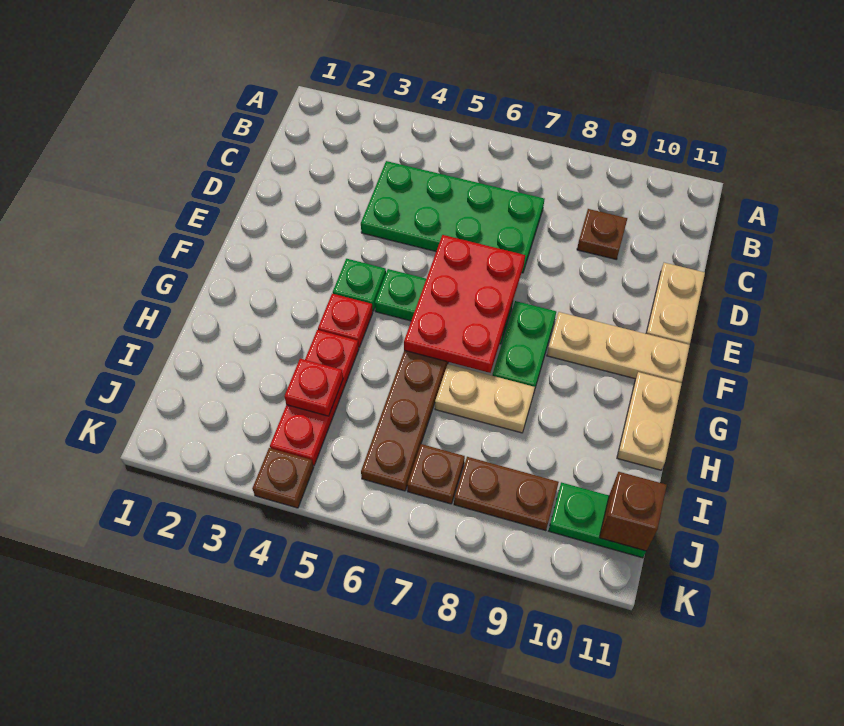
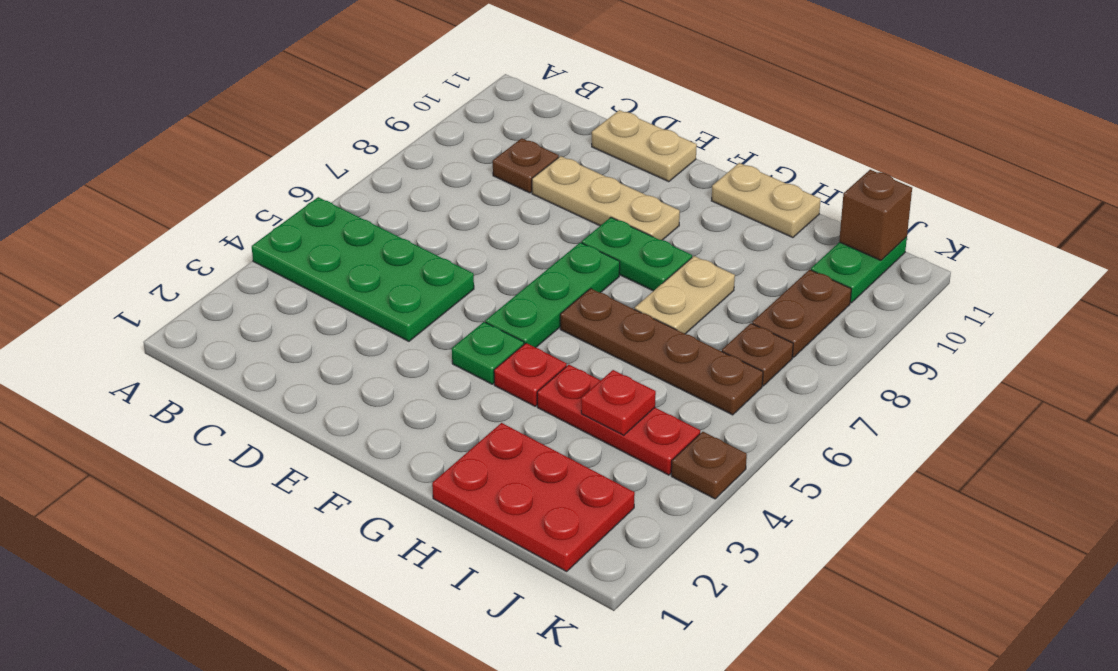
green 2x4 plate [361,161,544,273] -> green 2x4 plate turned to [252,197,474,341]
red 2x3 plate [404,235,525,373] -> red 2x3 plate moved to [432,423,635,571]
tan 1x3 plate [547,312,690,383] -> tan 1x3 plate turned to [532,156,680,240]

